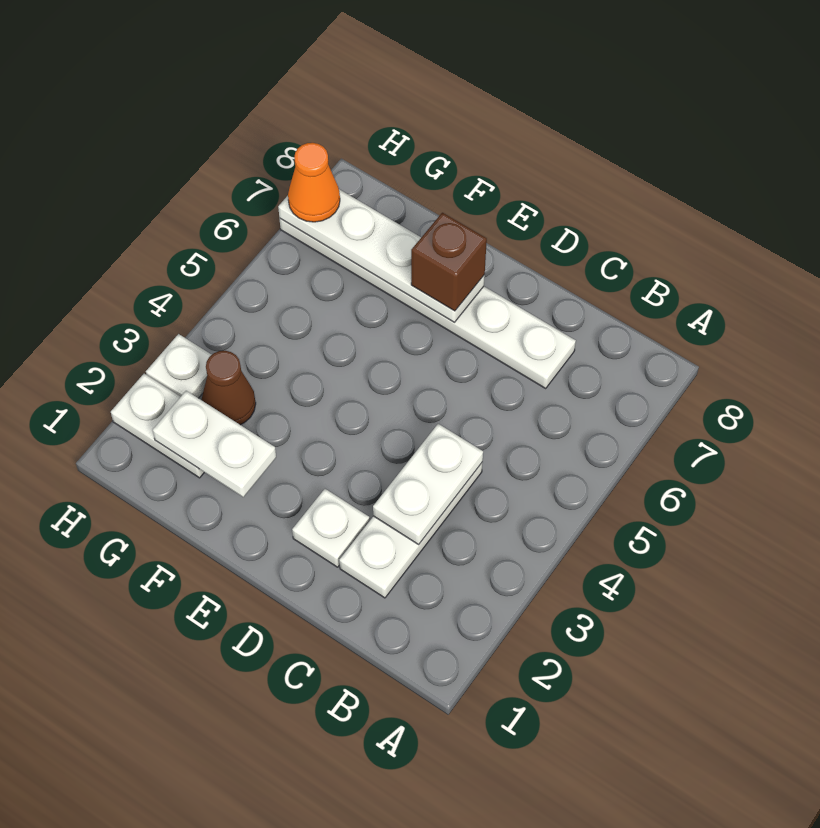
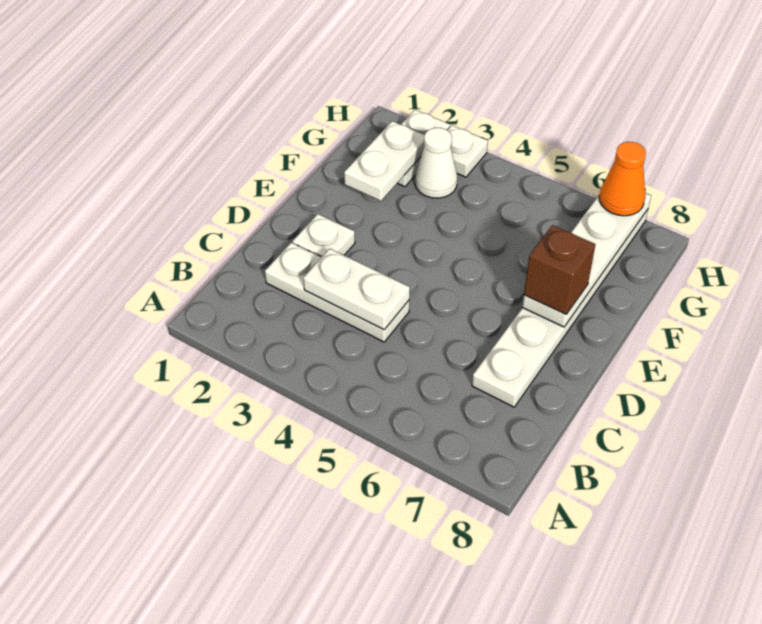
brown 1x1 cone [202,351,256,425] -> white 1x1 cone [415,128,457,198]

